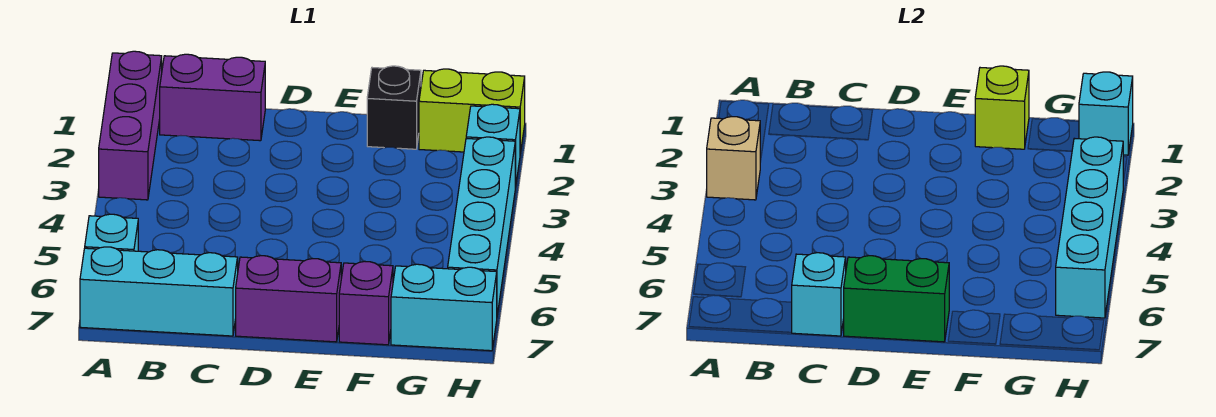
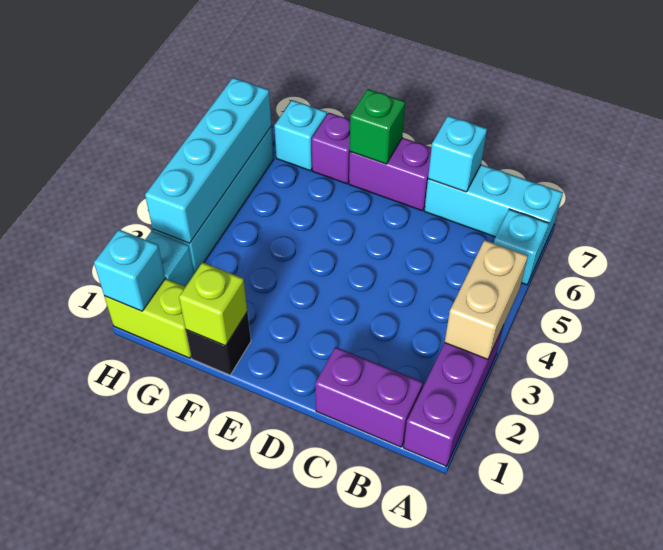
tan 1x1 brick [707,117,760,200] -> tan 1x2 brick [445,240,528,359]
green 1x2 brick [844,256,949,342] -> green 1x1 brick [350,89,405,164]
cyan 1x2 brick [391,264,497,351] -> cyan 1x1 brick [274,100,327,171]

